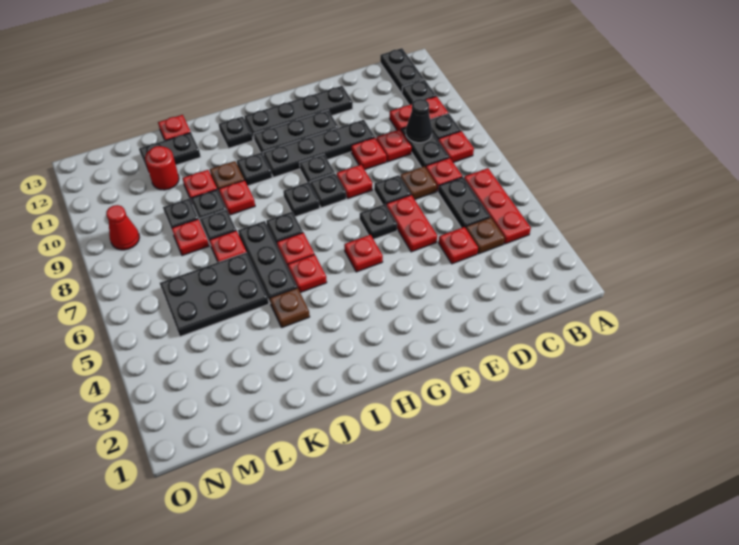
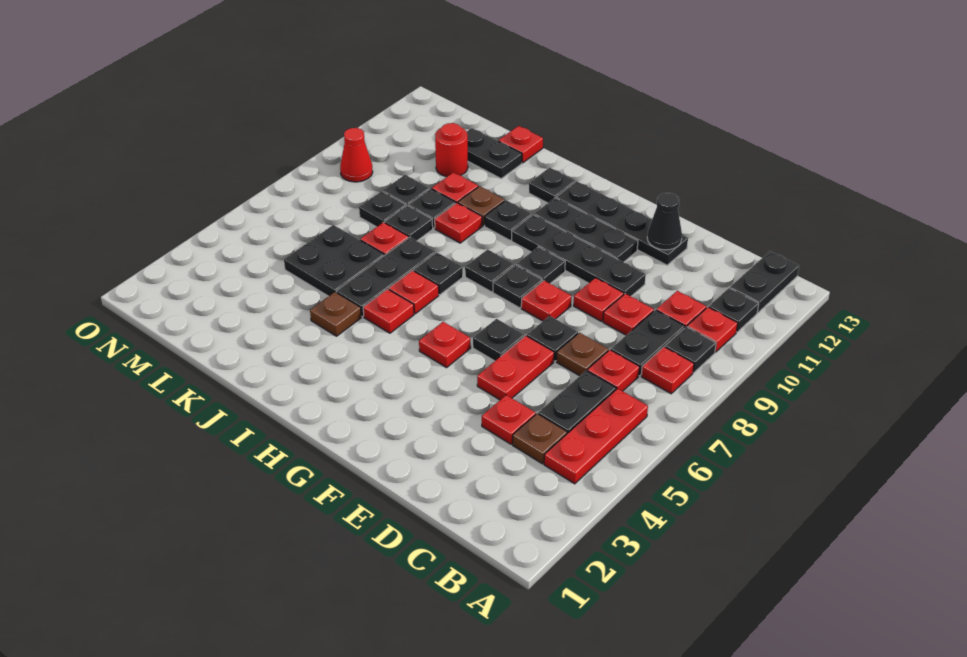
black 1x1 cone [406,99,432,143] -> black 1x1 cone moved to [647,193,682,250]
black 2x3 plate [160,252,269,337] -> black 2x2 plate [284,225,384,296]
red 1x1 plate [171,219,209,256] -> black 1x1 plate [359,191,406,227]

